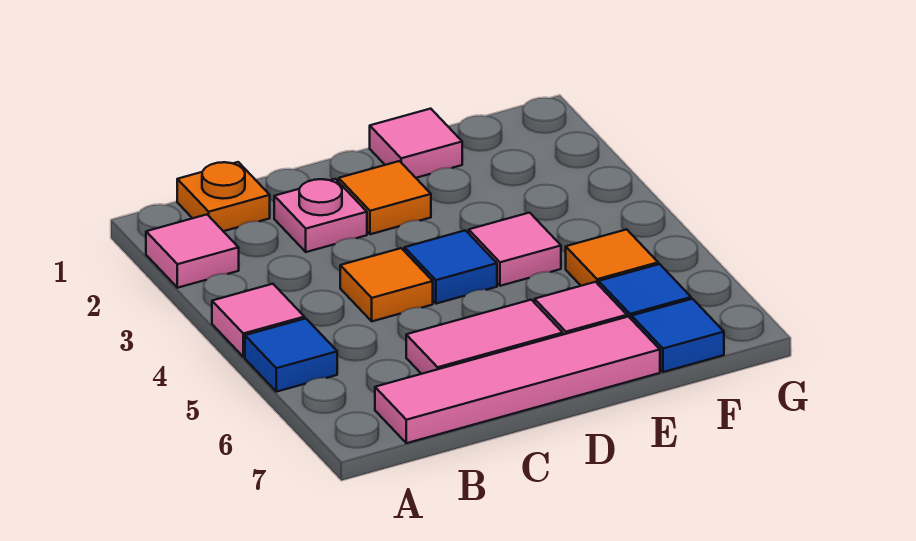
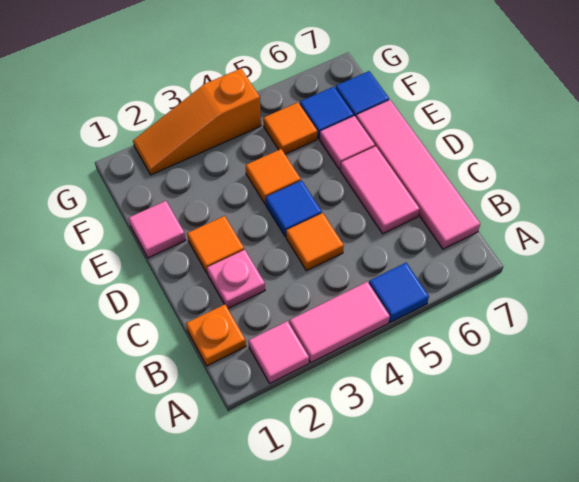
pink 1x1 tile [212,284,304,357] -> pink 1x2 tile [290,282,390,362]
pink 1x1 tile [469,213,561,286] -> orange 1x1 tile [246,149,301,204]
none -> orange 1x3 slope [133,69,261,175]

